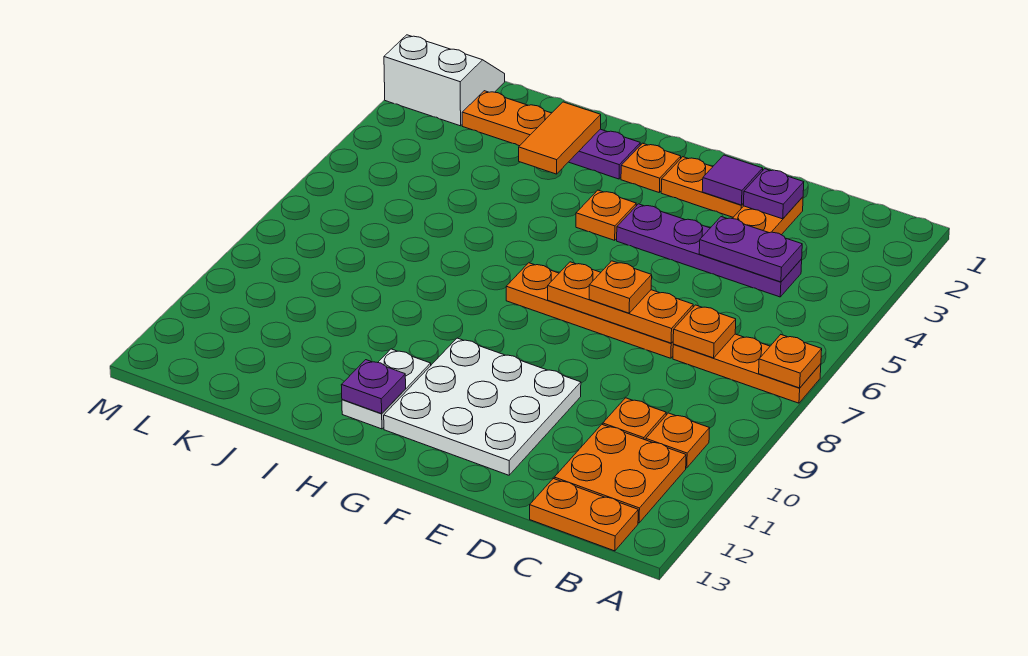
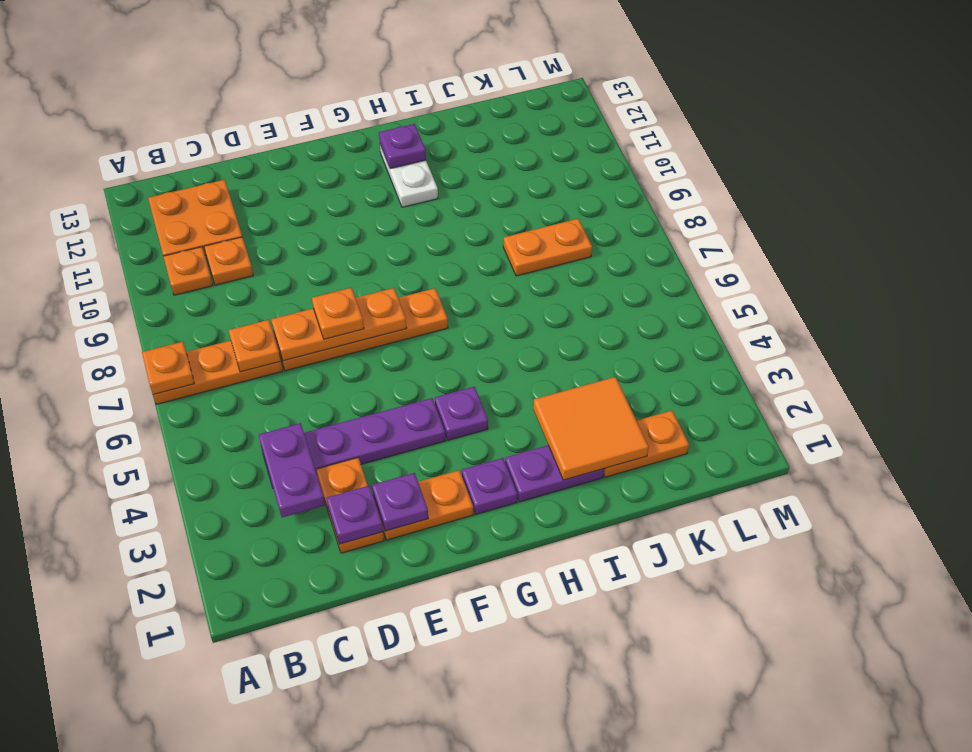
orange 1x2 plate [530,479,638,551] -> orange 1x2 plate moved to [503,219,592,276]
purple 1x2 plate [699,217,802,282] -> purple 1x2 plate turned to [259,423,325,517]
purple 1x1 tile [702,155,763,205] -> purple 1x1 plate [372,473,428,531]
white 3x3 plate [384,338,581,475] -> none
orange 1x1 plate [621,143,681,192] -> purple 1x1 plate [462,458,517,514]
orange 1x1 plate [576,190,636,240] -> purple 1x1 plate [435,387,488,440]
orange 1x2 tile [519,102,601,174] -> orange 2x2 tile [533,377,649,480]
white 2x2 slope [384,35,505,126] -> none

